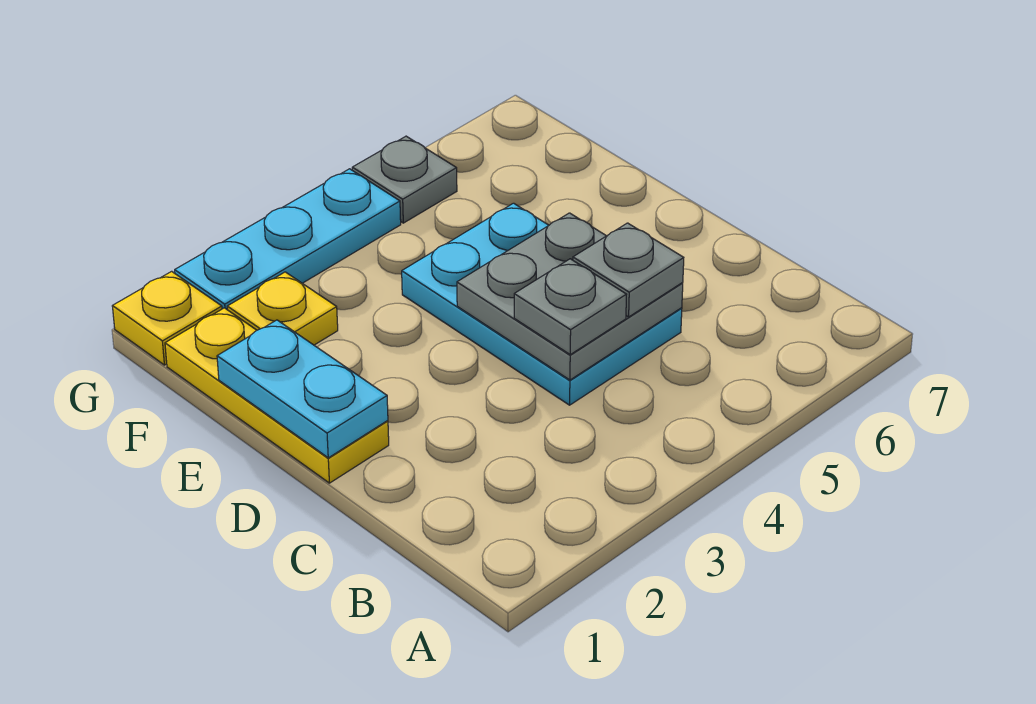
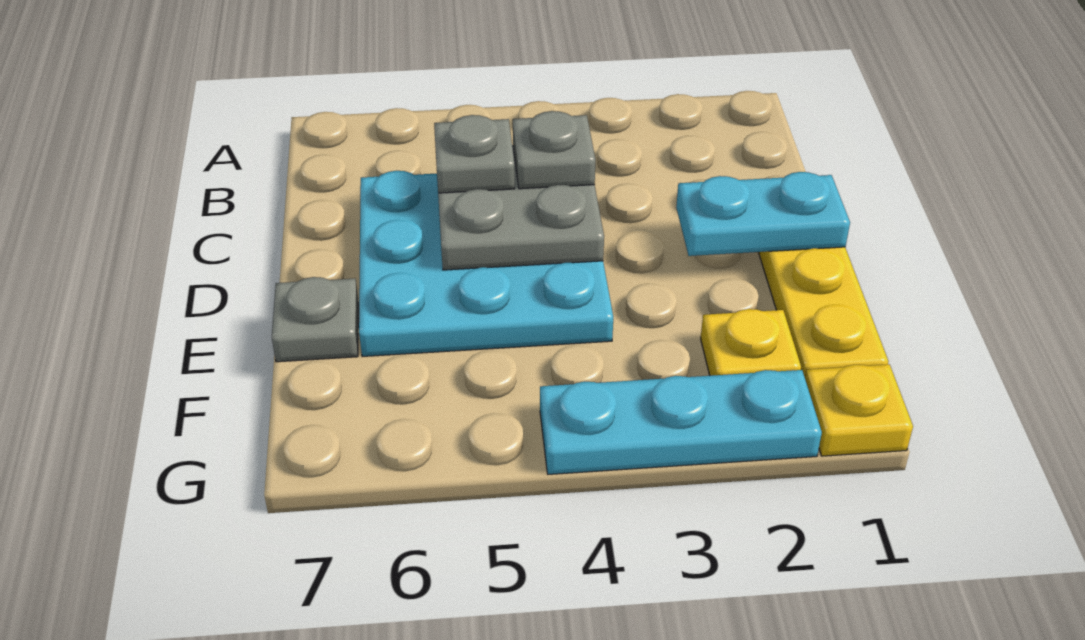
cyan 2x3 plate [402,203,682,405] -> cyan 3x3 plate [359,171,613,357]
cyan 1x2 plate [217,320,388,458] -> cyan 1x2 plate turned to [676,172,850,256]
grey 1x1 plate [352,136,457,223] -> grey 1x1 plate moved to [272,277,358,362]

